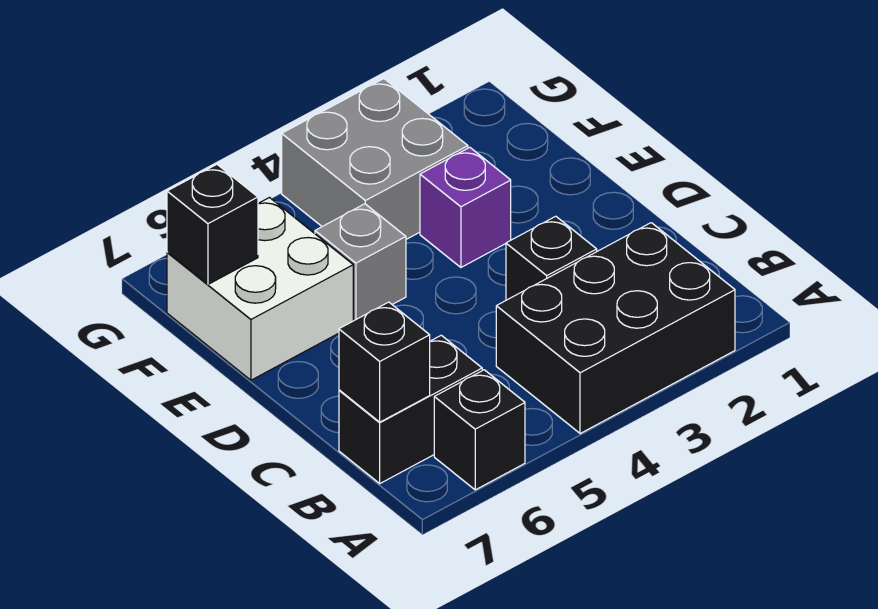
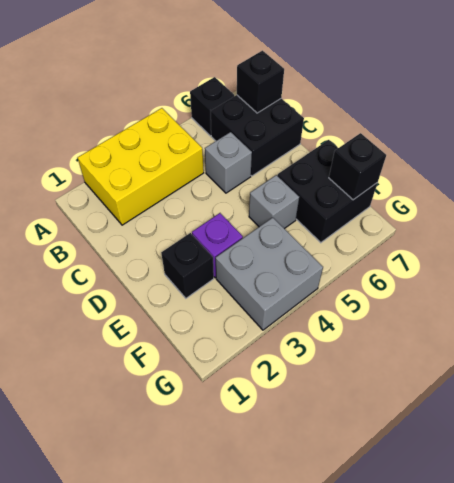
black 2x3 brick [496,223,735,434] -> yellow 2x3 brick [77,108,204,225]
black 1x2 brick [339,335,482,483] -> black 2x2 brick [211,95,304,176]
black 1x1 brick [506,216,597,300] -> black 1x1 brick moved to [161,233,214,298]
none -> grey 1x1 brick [205,132,252,193]
white 2x2 brick [167,198,353,380] -> black 2x2 brick [277,140,377,243]

